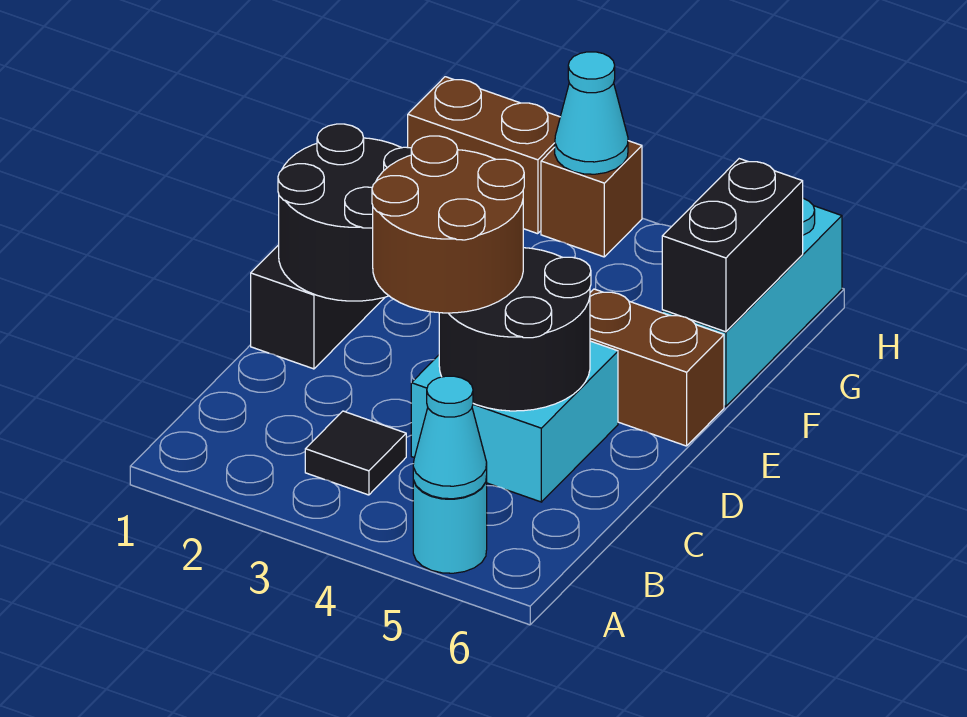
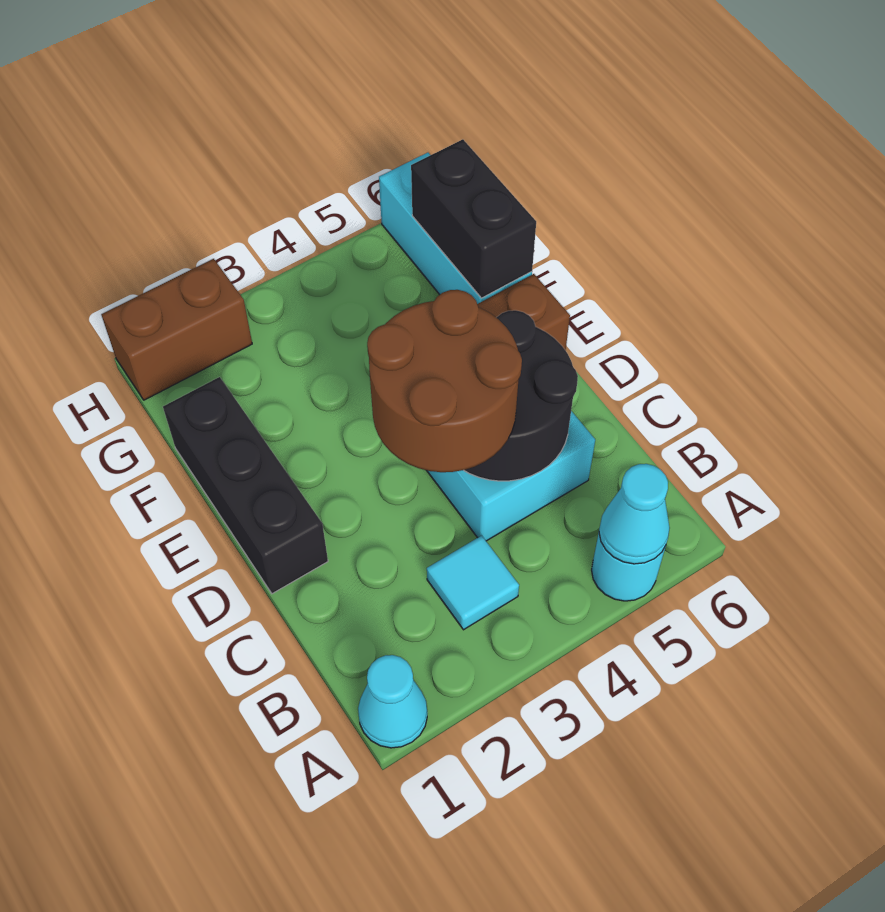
black 1x1 tile [305,411,406,495] -> cyan 1x1 tile [427,536,519,630]
black 2x2 round brick [278,124,411,301] -> none
brown 1x1 brick [541,141,642,257] -> none
cyan 1x1 cone [555,52,628,174] -> cyan 1x1 cone moved to [358,655,427,748]

